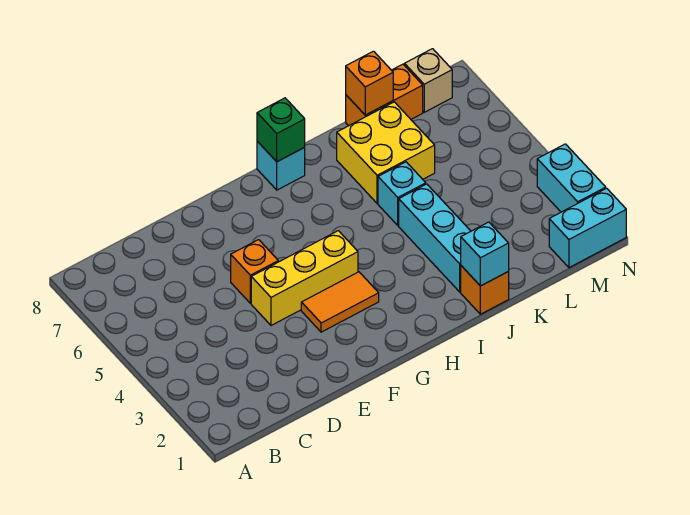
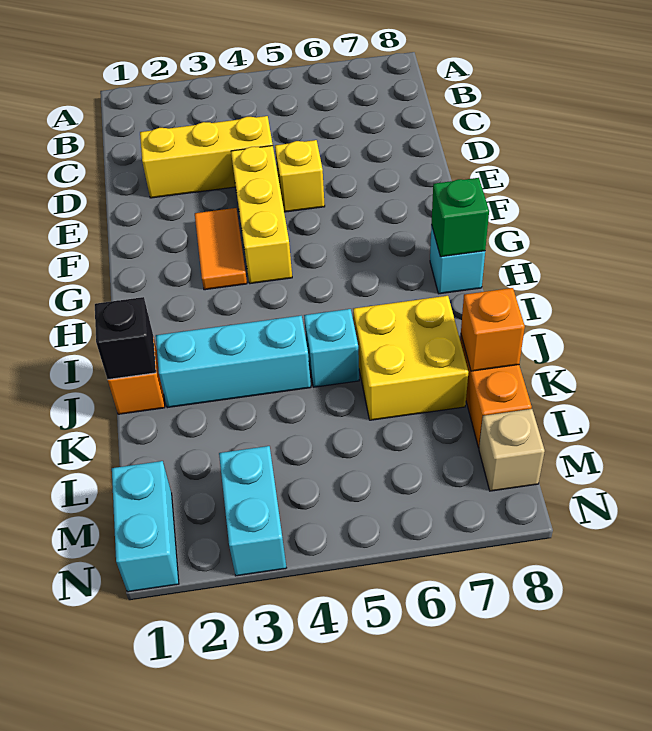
none -> yellow 1x3 brick [140,116,273,198]
orange 1x1 brick [231,240,278,303] -> yellow 1x1 brick [275,140,325,212]
cyan 1x1 brick [461,222,509,286] -> black 1x1 brick [95,297,156,380]
cyan 1x2 brick [537,144,606,212] -> cyan 1x2 brick turned to [219,446,286,576]

